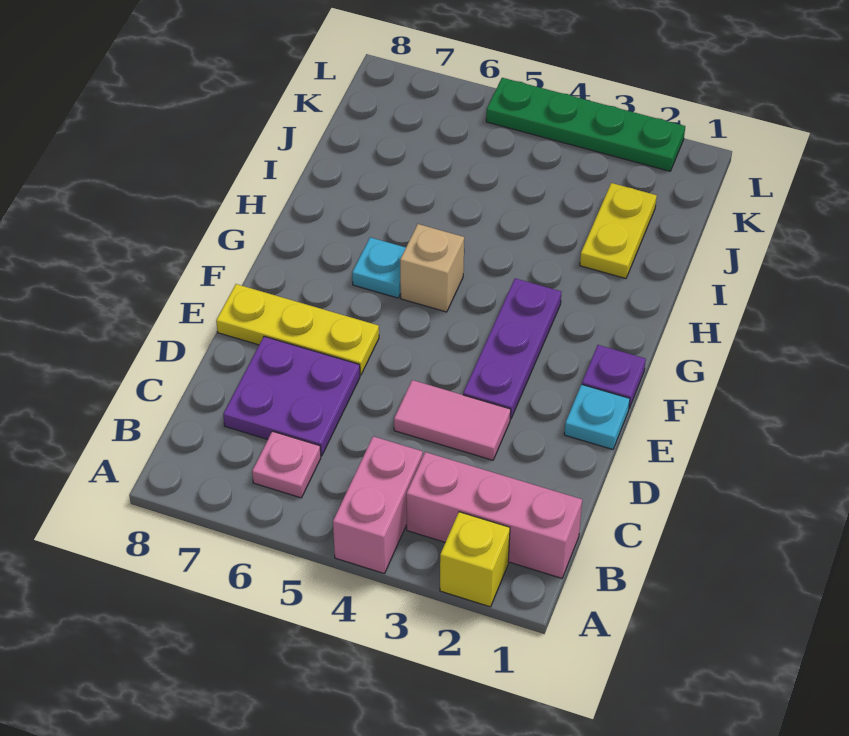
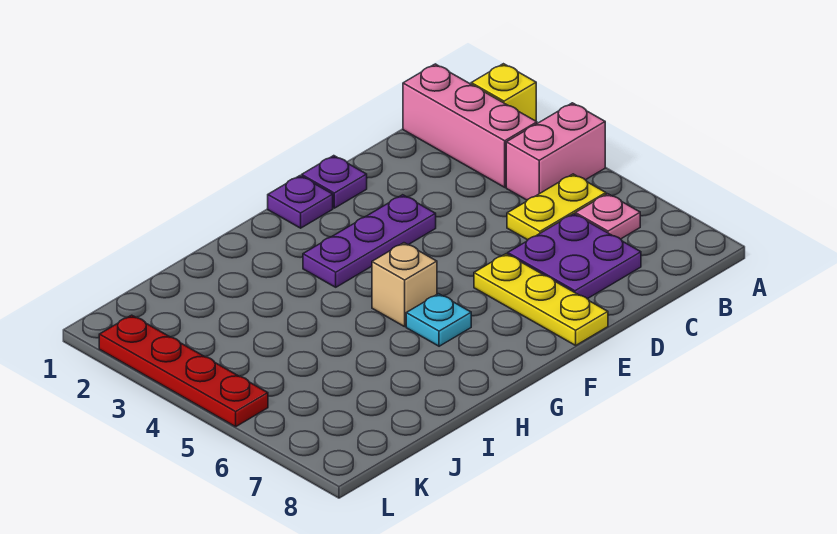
pink 1x2 tile [394,380,511,460] -> none
cyan 1x1 plate [564,384,630,449] -> purple 1x1 plate [302,156,367,208]
yellow 1x2 plate [580,183,657,279] -> yellow 1x2 plate moved to [507,174,606,240]
green 1x4 plate [486,78,685,171] -> red 1x4 plate [99,315,268,427]

